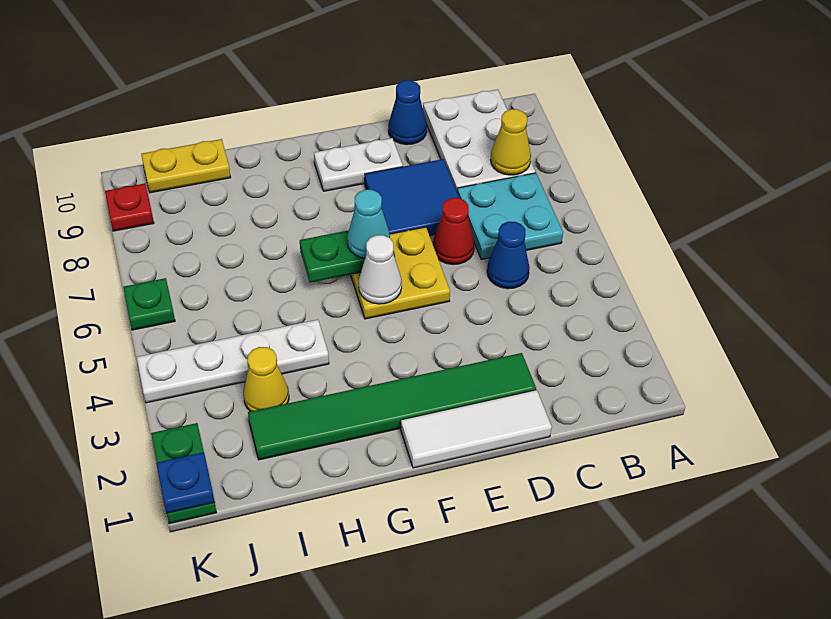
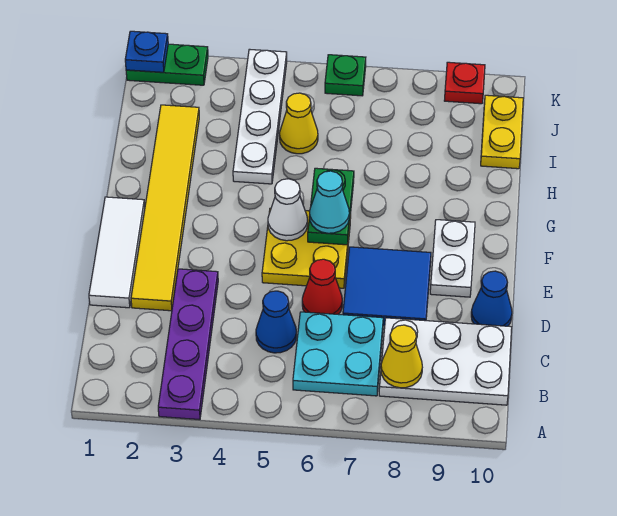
none -> purple 1x4 plate [158,269,218,420]
green 1x6 tile [248,353,536,460] -> yellow 1x6 tile [131,105,199,311]
yellow 1x1 cone [243,347,289,411] -> yellow 1x1 cone moved to [280,93,318,154]

